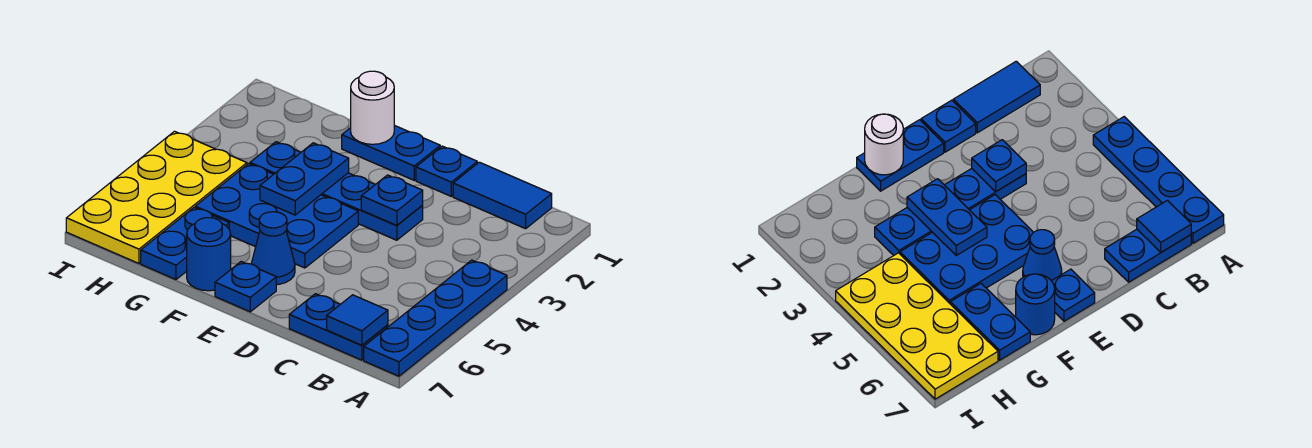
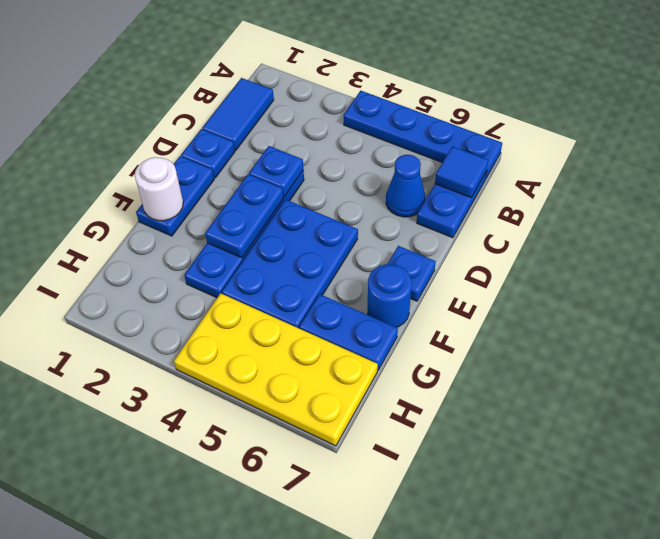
blue 1x1 cone [251,212,295,285] -> blue 1x1 cone moved to [386,155,425,217]
blue 1x2 plate [260,143,349,215] -> blue 1x2 plate turned to [205,174,284,258]

